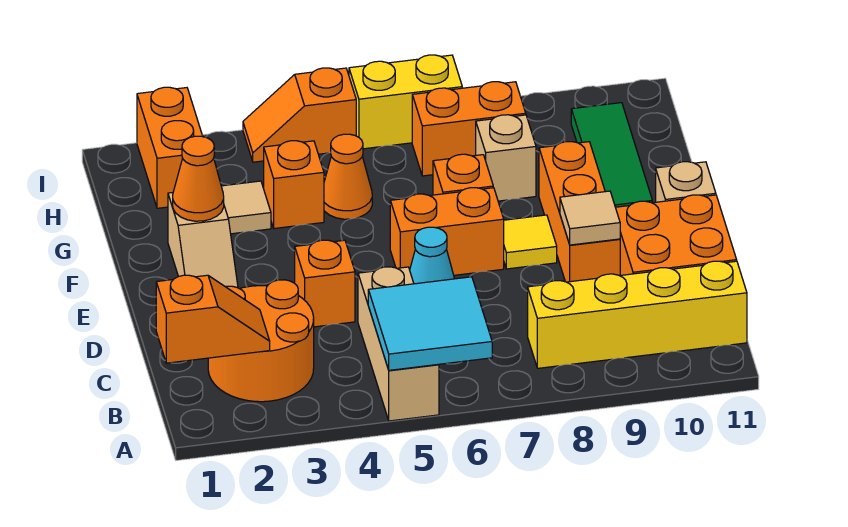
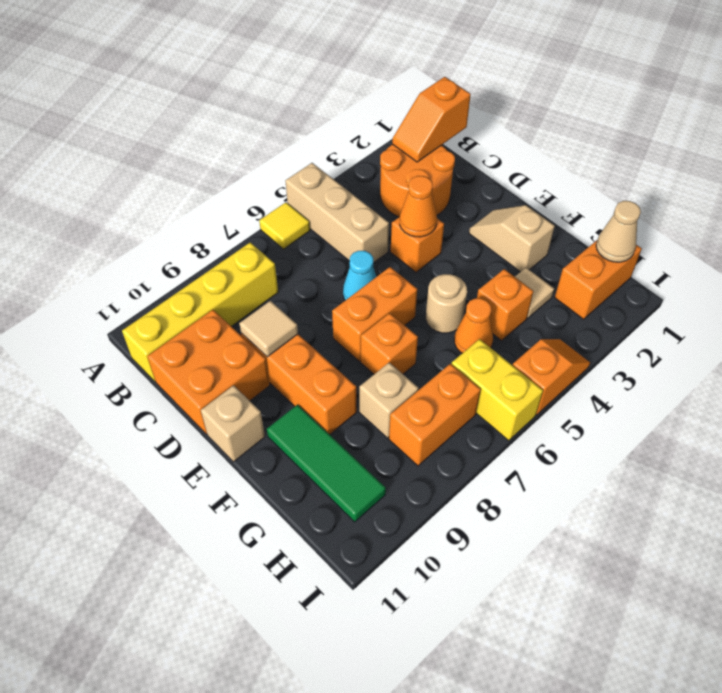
cyan 2x2 tile [368,277,492,370] -> none
yellow 1x1 tile [504,215,557,269] -> yellow 1x1 tile moved to [259,202,310,249]
orange 1x1 cone [173,136,224,221] -> orange 1x1 cone moved to [400,176,437,237]
none -> tan 1x1 round brick [426,274,467,333]
none -> tan 1x1 cone [596,201,641,262]
orange 1x2 brick [137,87,203,208] -> orange 1x2 brick turned to [555,240,642,319]
yellow 1x2 brick [349,55,462,149] -> yellow 1x2 brick turned to [452,339,543,441]

